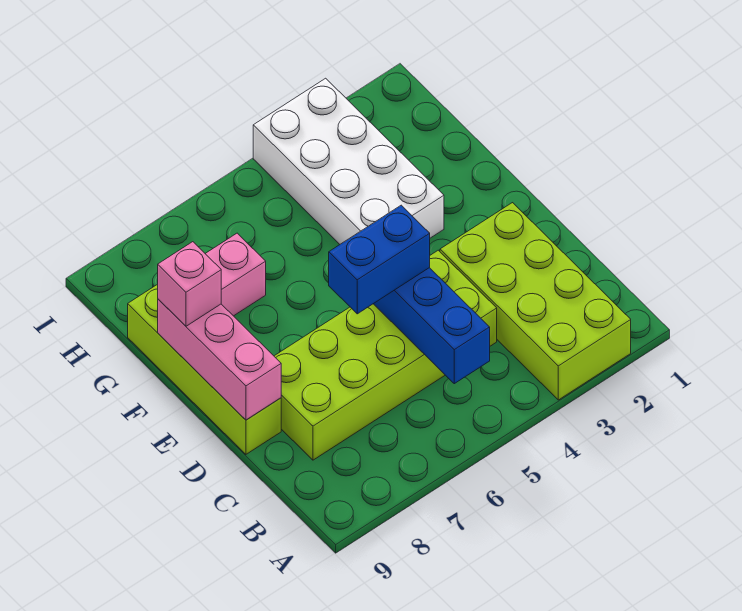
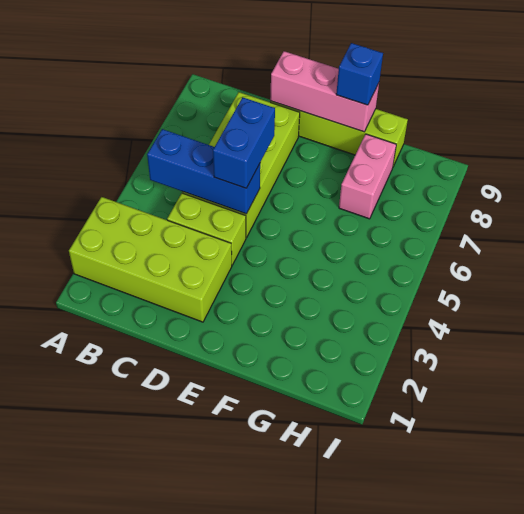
white 2x4 brick [253,78,444,244] -> none
pink 1x1 brick [158,242,221,326] -> blue 1x1 brick [336,43,383,105]

